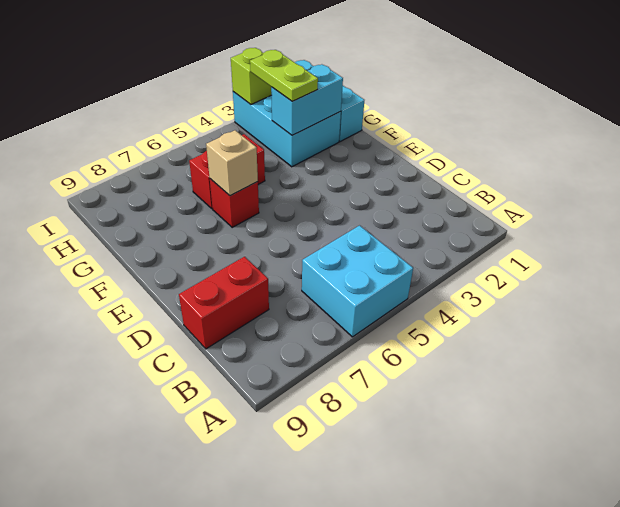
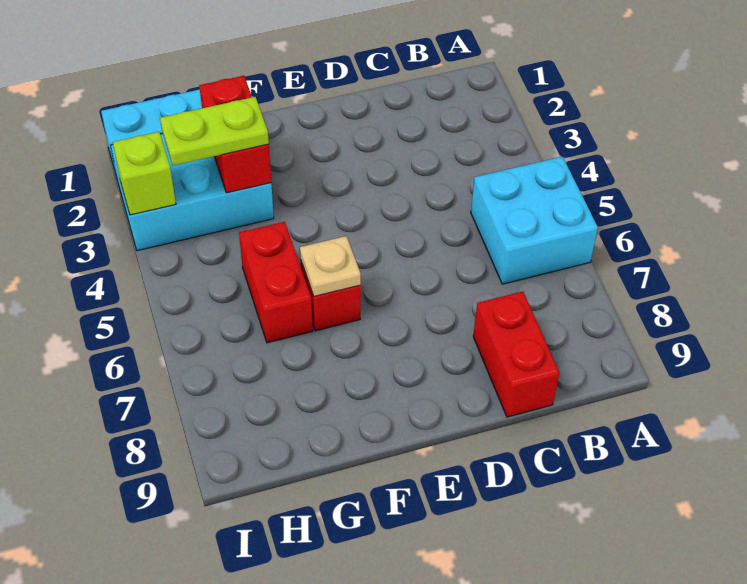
tan 1x1 brick [206,130,258,196] -> tan 1x1 plate [300,236,361,296]
cyan 1x2 brick [271,64,343,135] -> red 1x2 brick [199,76,271,193]

